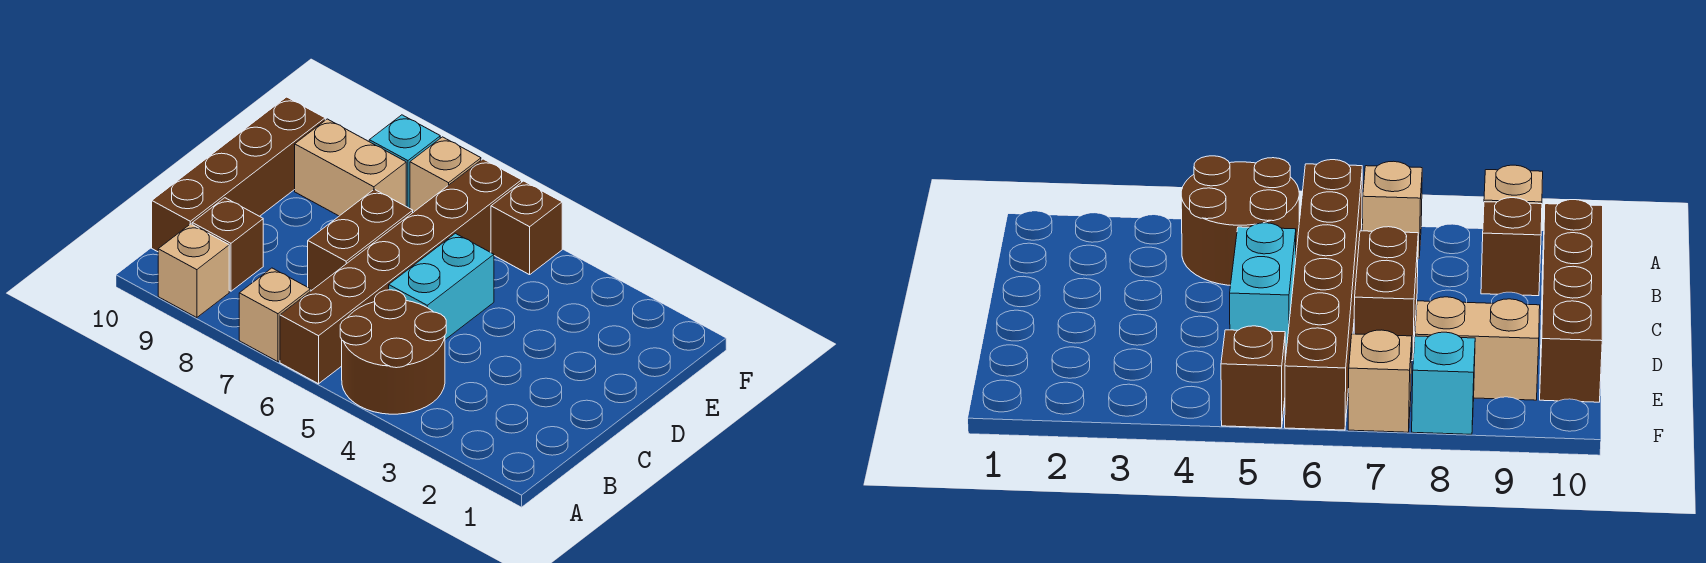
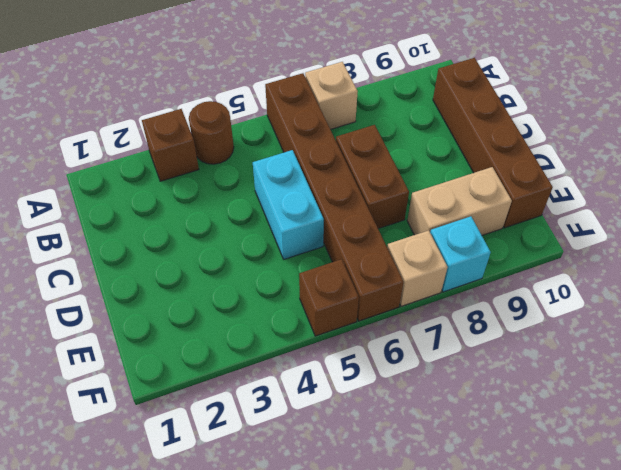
brown 2x2 round brick [340,290,446,414] -> brown 1x1 round brick [189,101,234,164]
tan 1x1 brick [158,224,229,318] -> none
brown 1x1 brick [192,198,263,291] -> brown 1x1 brick moved to [142,109,199,181]

